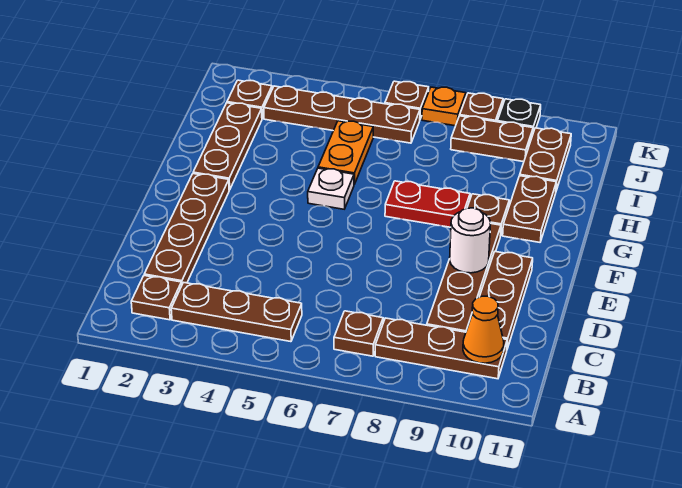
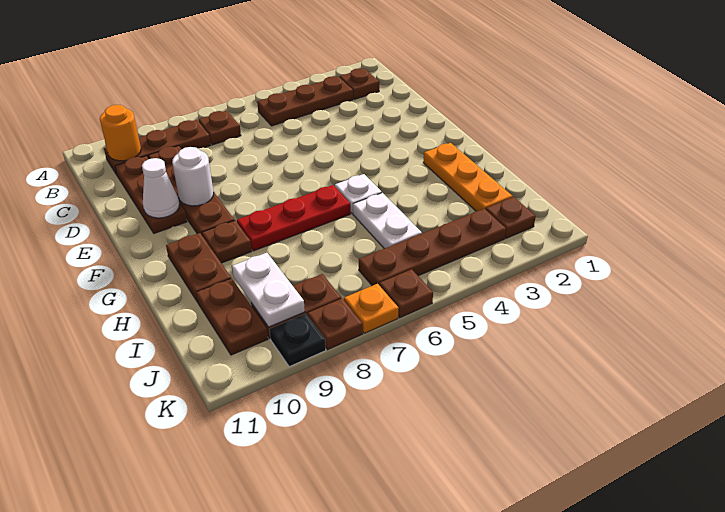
orange 1x1 cone [463,296,504,363] -> orange 1x1 round brick [100,105,141,161]
brown 1x4 plate [144,174,229,284] -> none
none -> white 1x1 cone [142,158,180,218]
brown 1x3 plate [193,103,262,190] -> orange 1x3 plate [423,143,512,211]
red 1x2 plate [385,181,470,227] -> red 1x3 plate [237,185,351,251]
orange 1x2 plate [318,121,373,184] -> white 1x2 plate [353,193,422,249]
none -> white 1x2 plate [232,253,305,327]

